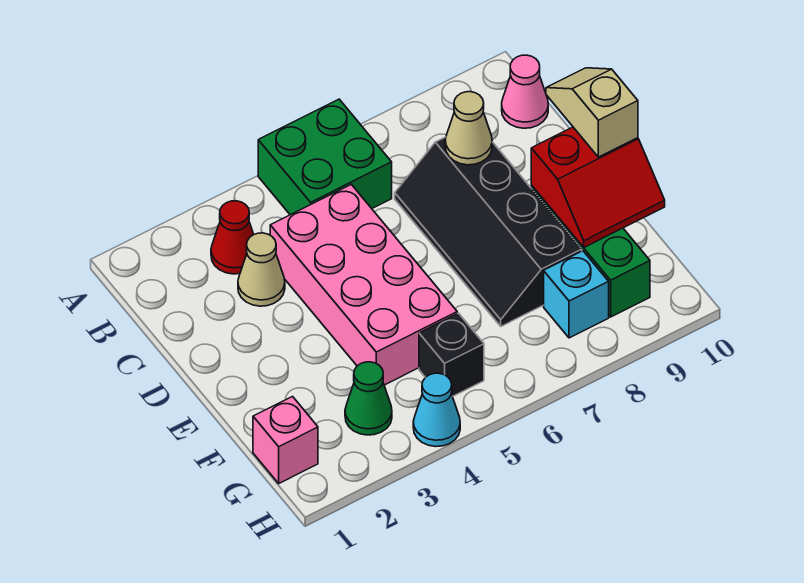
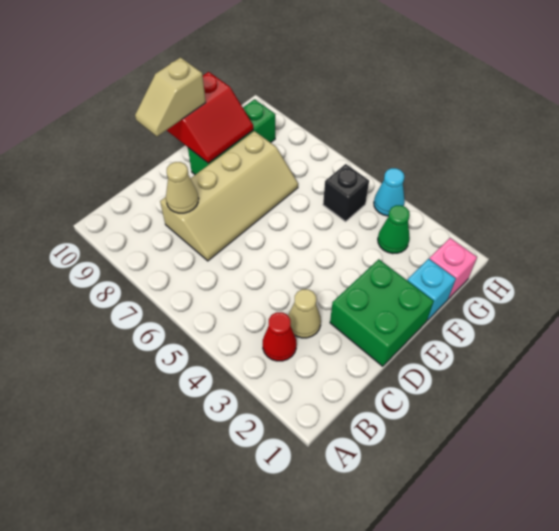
green 2x2 brick [258,99,392,215] -> green 2x2 brick moved to [330,259,434,366]
pink 1x1 cone [502,55,548,128] -> none
pink 2x4 brick [270,184,457,385] -> none
black 2x4 slope [395,137,582,326] -> tan 2x4 slope [160,131,298,261]
red 2x2 slope [531,127,665,247] -> red 2x2 slope turned to [167,72,253,163]
cyan 1x1 brick [544,251,609,338] -> cyan 1x1 brick moved to [407,259,456,320]

